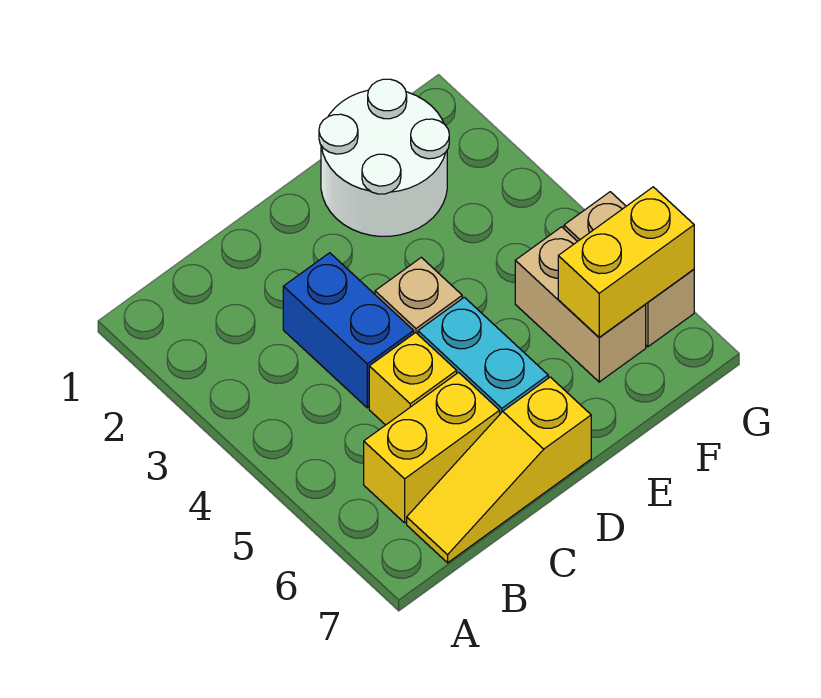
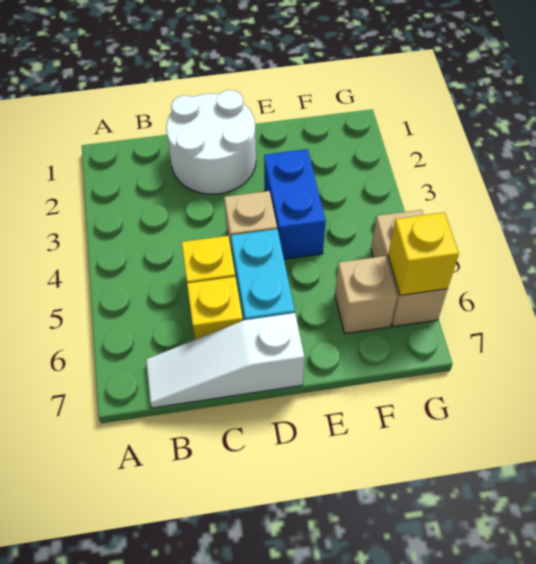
yellow 1x2 brick [364,372,500,523] -> yellow 1x1 brick [187,277,243,340]
yellow 1x3 slope [407,377,591,563] -> white 1x3 slope [146,313,304,408]
blue 1x2 brick [283,253,414,408] -> blue 1x2 brick moved to [264,149,326,259]
white 2x2 round brick [319,79,449,236] -> white 2x2 round brick moved to [166,90,256,194]
tan 1x2 brick [515,227,646,382] -> tan 1x1 brick [335,256,397,334]
yellow 1x2 brick [558,187,694,337] -> yellow 1x1 brick [388,212,459,295]

